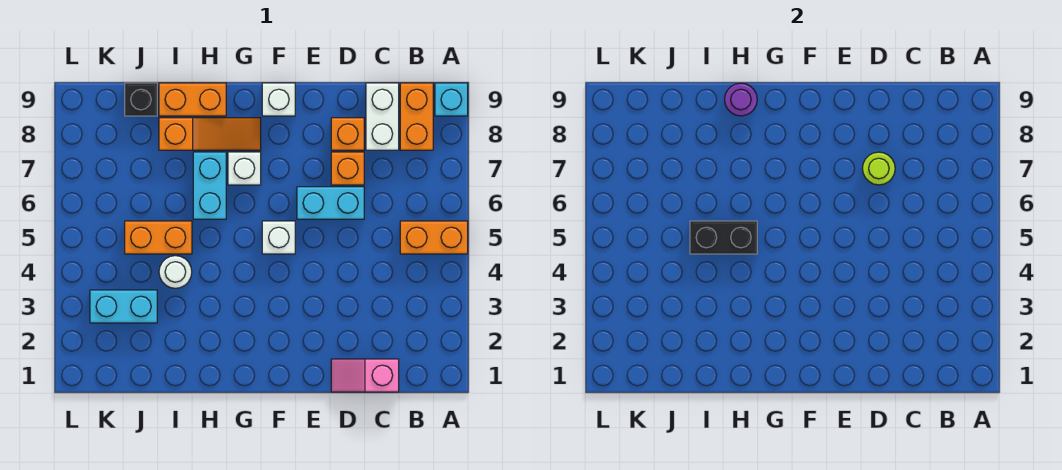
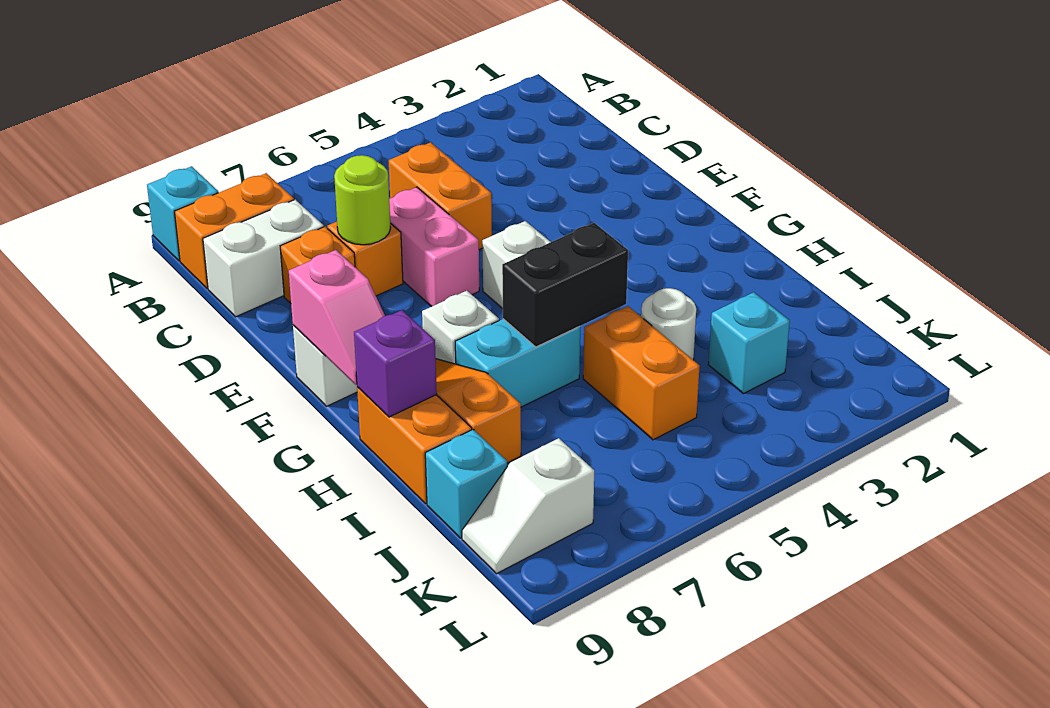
orange 1x2 brick [400,221,468,254] -> orange 1x2 brick moved to [389,142,492,250]
pink 1x2 slope [331,359,399,392] -> pink 1x2 slope moved to [289,250,385,385]
cyan 1x2 brick [297,187,364,219] -> pink 1x2 brick [389,187,479,307]
black 1x2 brick [690,221,757,254] -> black 1x2 brick turned to [502,223,628,347]
purple 1x1 round brick [725,83,757,116] -> purple 1x1 brick [354,310,437,417]
cyan 1x2 brick [90,290,157,323] -> cyan 1x1 brick [708,292,790,394]
black 1x1 brick [125,83,157,116] -> cyan 1x1 brick [425,430,507,538]
none -> white 1x2 slope [462,438,594,574]

